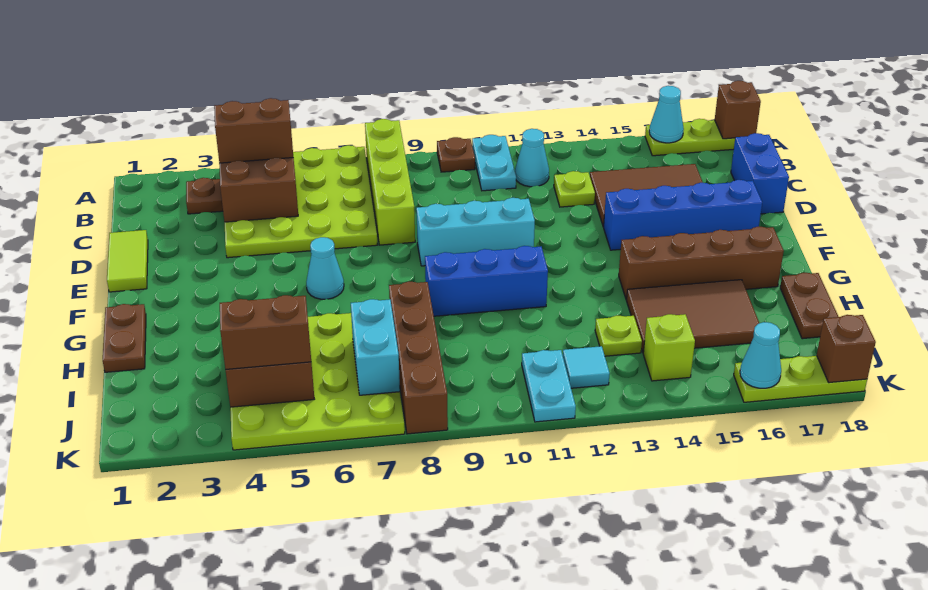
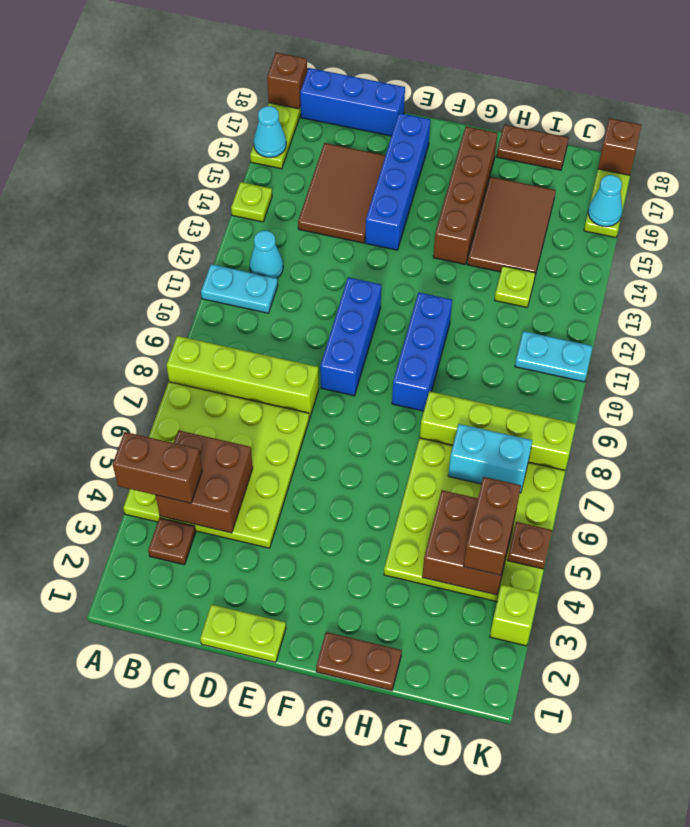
brown 1x1 plate [437,137,475,172] -> brown 1x1 plate moved to [507,522,552,569]
brown 1x2 brick [214,98,293,163] -> brown 1x2 brick turned to [113,432,202,503]
lime 1x1 plate [554,171,595,207] -> lime 1x1 plate moved to [231,182,272,222]
blue 1x2 brick [731,133,789,214] -> blue 1x3 brick [300,68,405,136]
lime 1x2 tile [107,230,148,292] -> lime 1x2 plate [200,604,286,662]
cyan 1x3 brick [416,198,535,266] -> blue 1x3 brick [320,277,381,396]
cyan 1x1 cone [306,237,344,299] -> none
brown 1x4 brick [389,282,448,434] -> lime 1x4 brick [420,391,576,470]
cyan 1x1 tile [563,346,610,388] -> none
lime 1x1 brick [643,314,695,381] -> lime 1x1 brick moved to [490,585,539,646]

